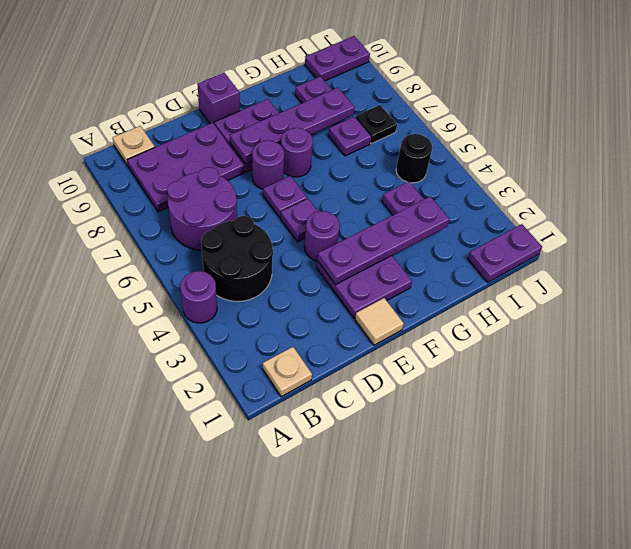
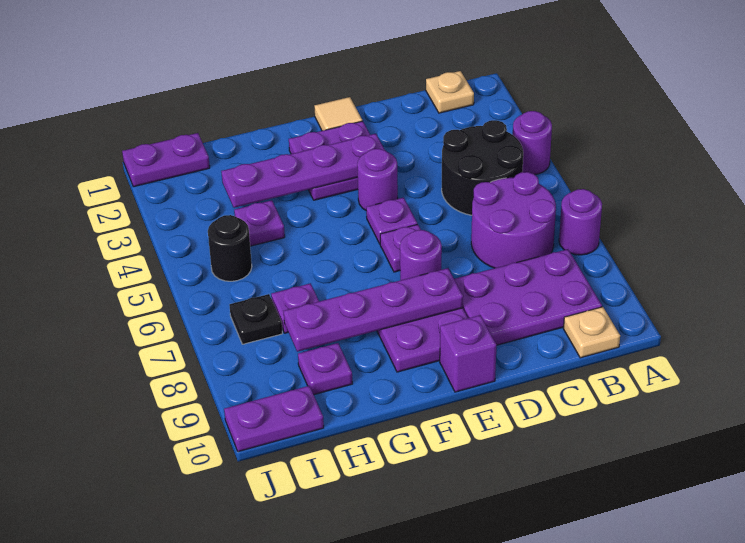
purple 1x1 round brick [281,128,313,177] -> purple 1x1 round brick moved to [559,189,602,255]

